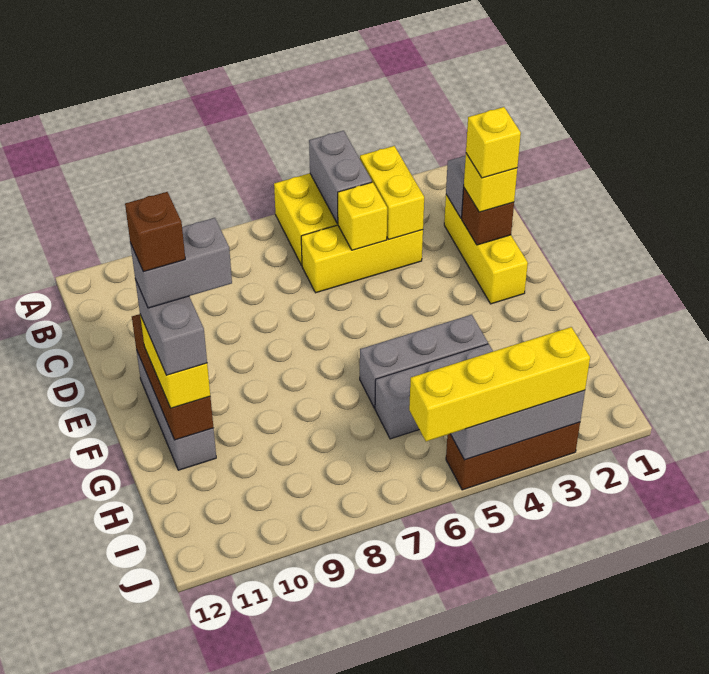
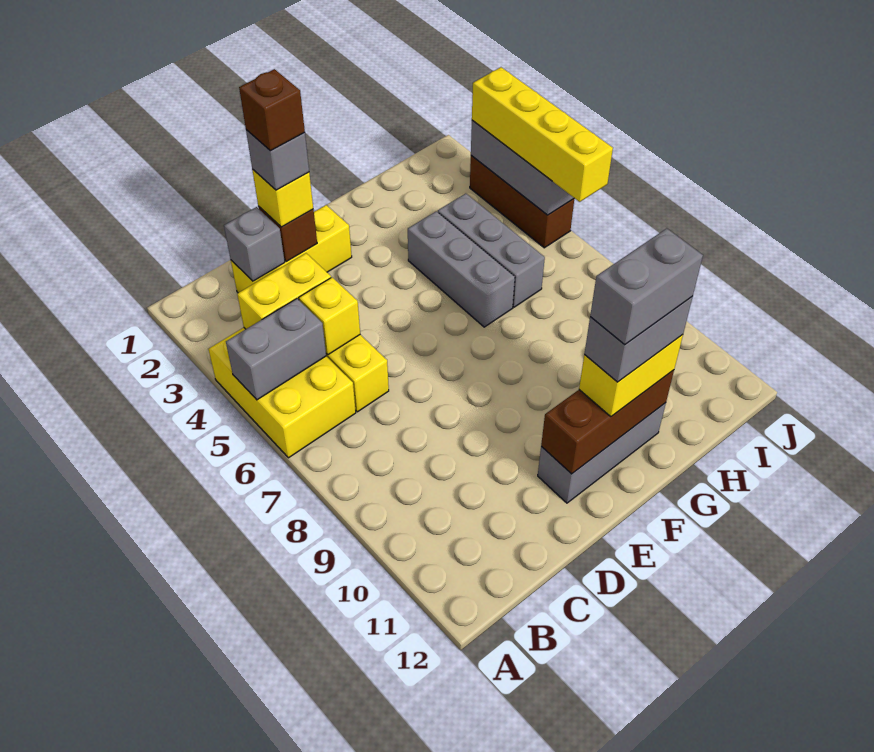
yellow 1x1 brick [466,107,521,178] -> grey 1x1 brick [246,130,309,190]
grey 1x2 brick [130,218,232,308] -> grey 1x2 brick turned to [590,228,703,345]
brown 1x1 brick [125,192,185,272] -> brown 1x1 brick moved to [239,69,305,151]

